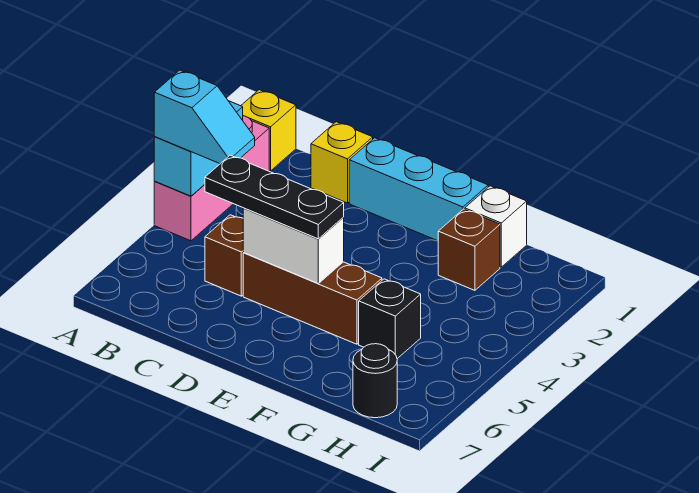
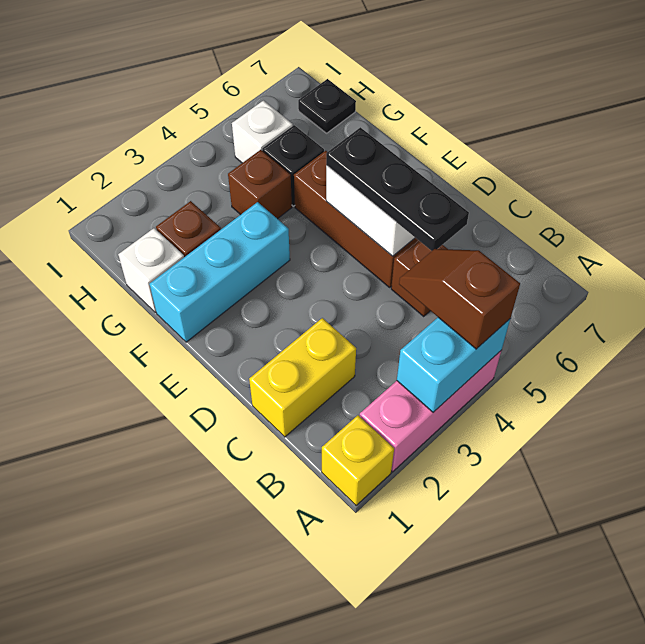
cyan 1x2 slope [154,70,255,164] -> brown 1x2 slope [399,249,520,349]
yellow 1x1 brick [311,122,373,203] -> yellow 1x2 brick [249,318,356,437]
cyan 1x3 brick [349,138,488,241] -> cyan 1x3 brick turned to [150,202,290,342]
none -> brown 1x1 brick [228,150,292,219]
none -> white 1x1 brick [232,101,293,163]
black 1x1 round brick [353,344,397,418] -> black 1x1 plate [298,79,356,133]

